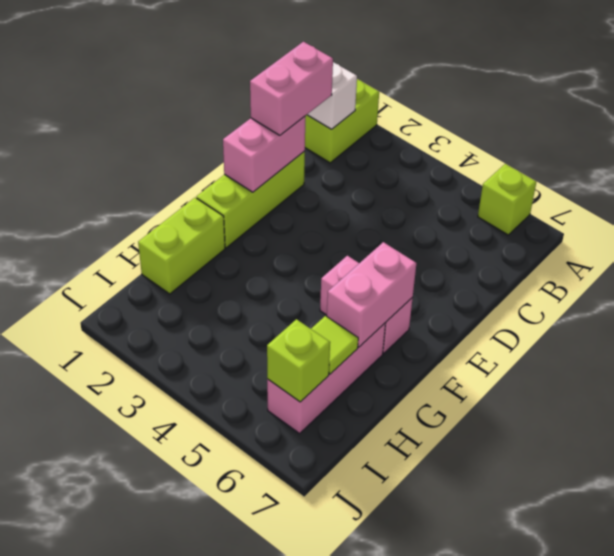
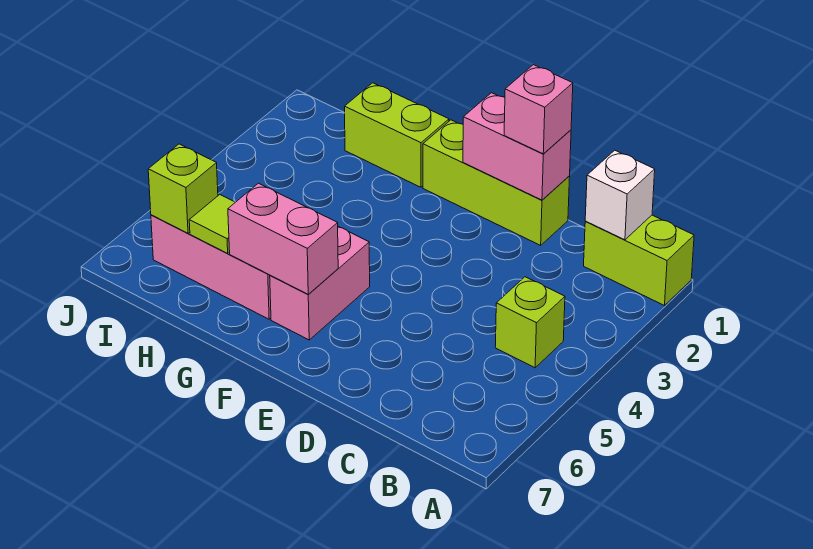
lime 1x1 brick [478,164,536,235] -> lime 1x1 brick moved to [495,277,565,368]
pink 1x2 brick [250,42,333,135] -> pink 1x1 brick [504,65,573,154]

